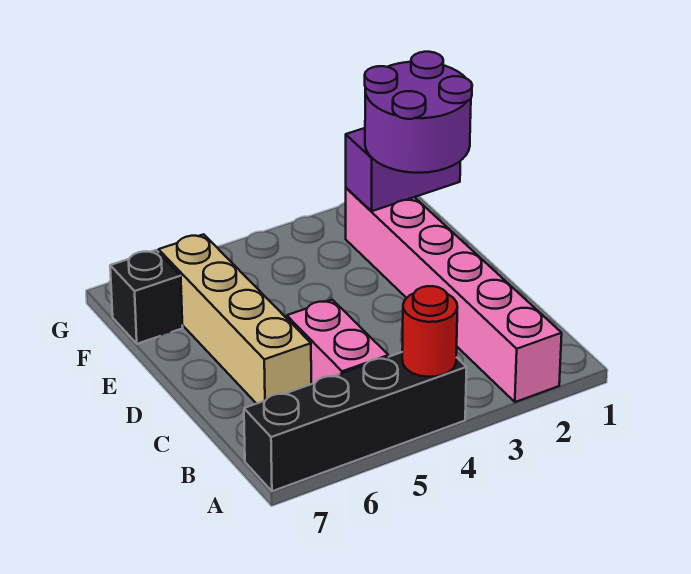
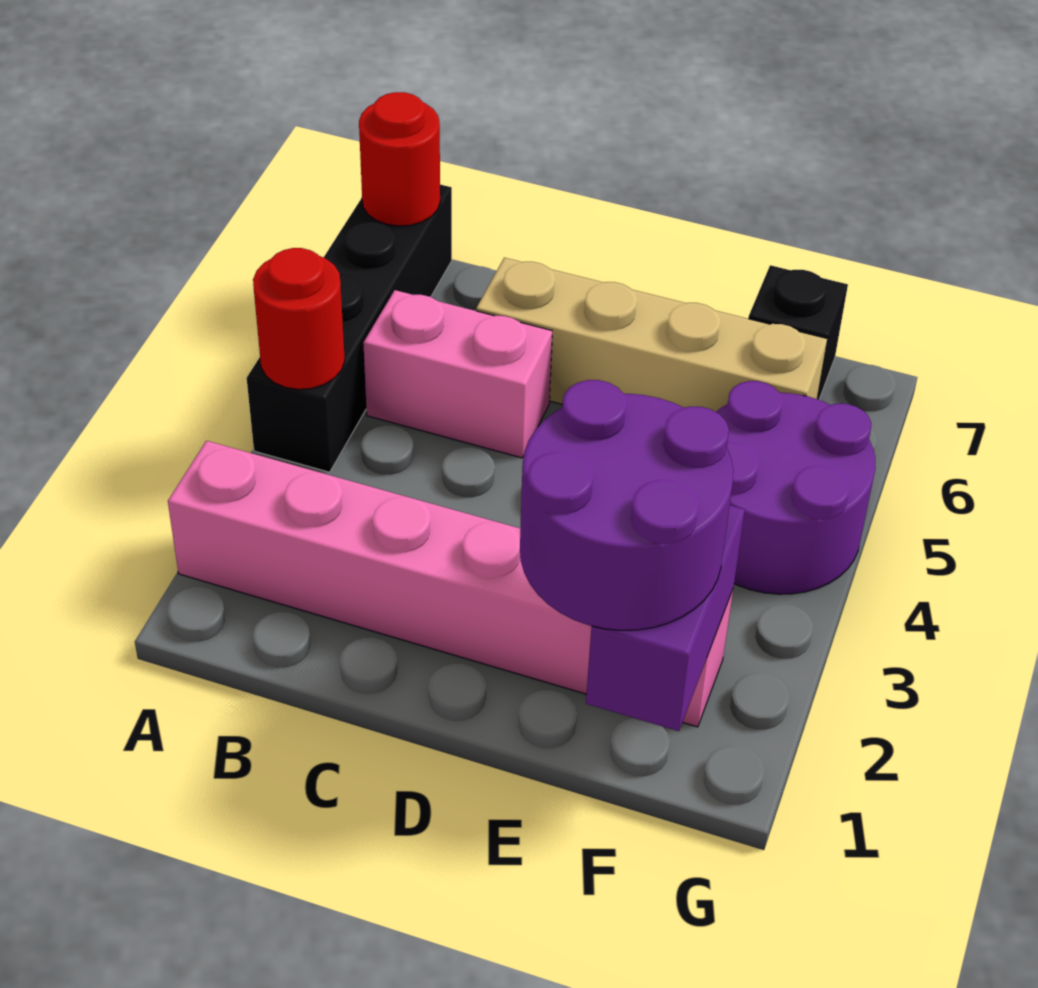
none -> red 1x1 round brick [359,92,440,226]
none -> purple 2x2 round brick [716,381,876,594]

